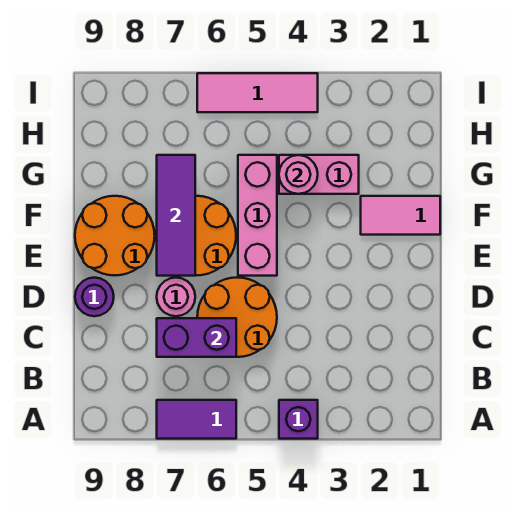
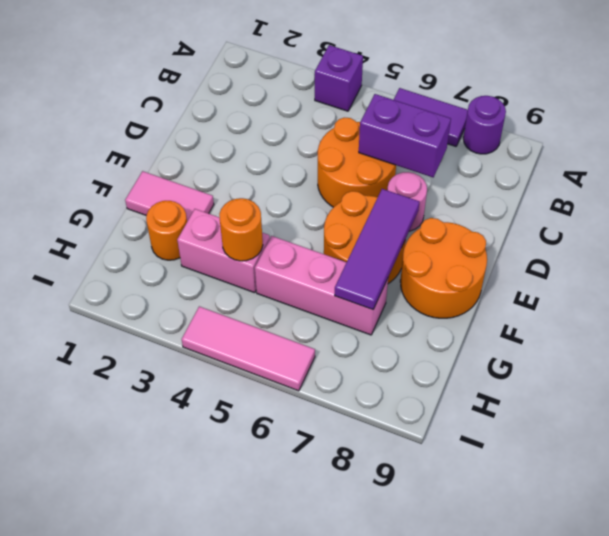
purple 1x1 round brick [75,278,114,316] -> purple 1x1 round brick moved to [463,96,506,154]
pink 1x3 brick [238,155,277,276] -> pink 1x3 brick turned to [255,236,388,335]
none -> orange 1x1 round brick [146,201,187,260]
pink 1x1 round brick [279,155,318,194] -> orange 1x1 round brick [219,198,263,261]

